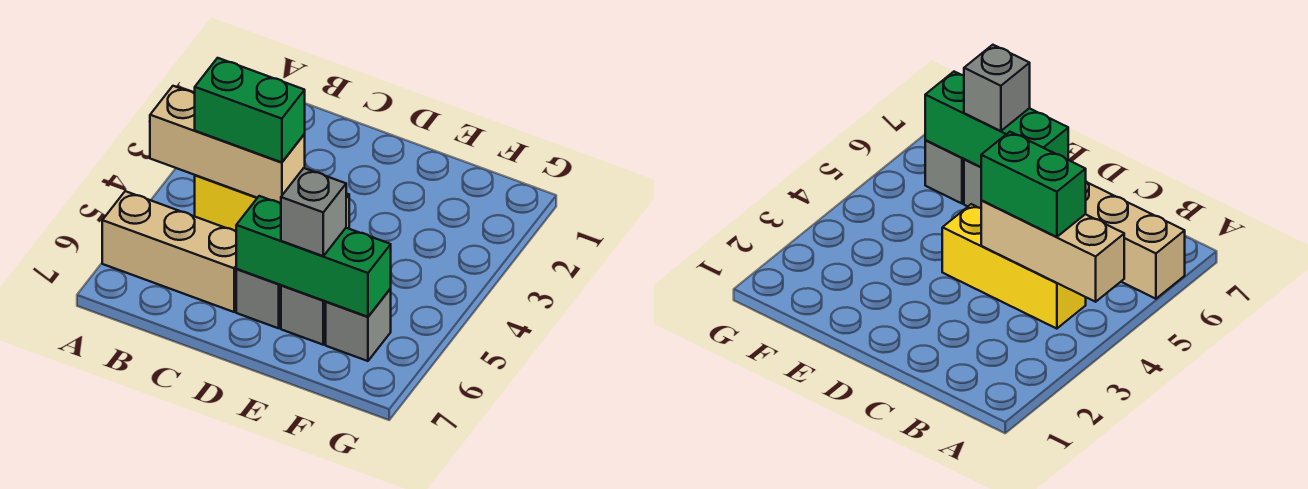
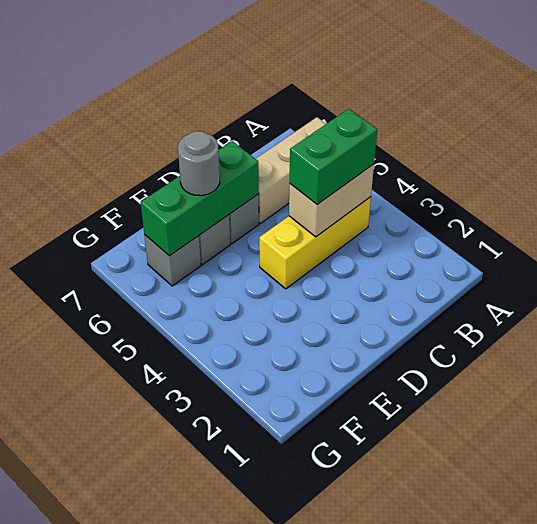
tan 1x3 brick [150,86,305,204] -> tan 1x2 brick [289,164,374,237]
grey 1x1 brick [281,168,346,256] -> grey 1x1 round brick [178,131,220,196]

